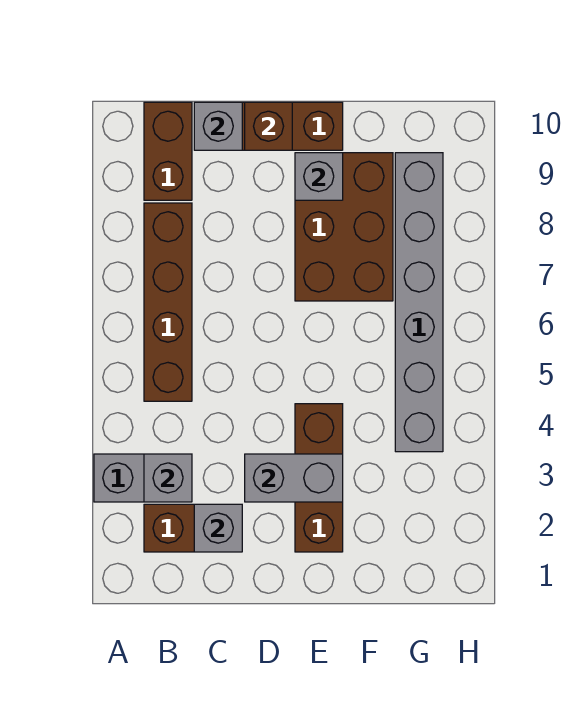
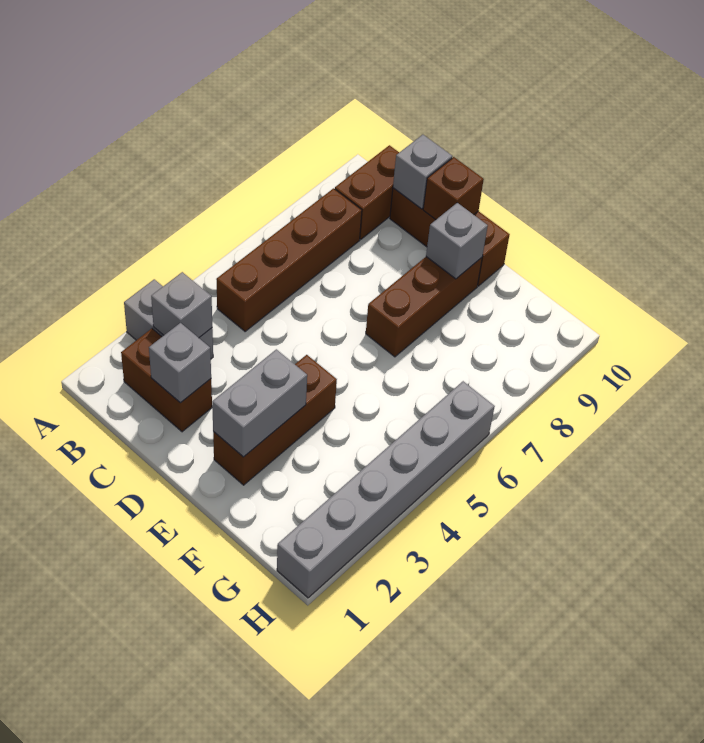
grey 1x2 brick [245,454,343,502] -> grey 1x2 brick turned to [212,349,307,457]
brown 2x3 brick [295,153,393,301] -> brown 1x3 brick [366,257,482,357]
grey 1x6 brick [395,153,443,452] -> grey 1x6 brick moved to [277,381,495,598]

